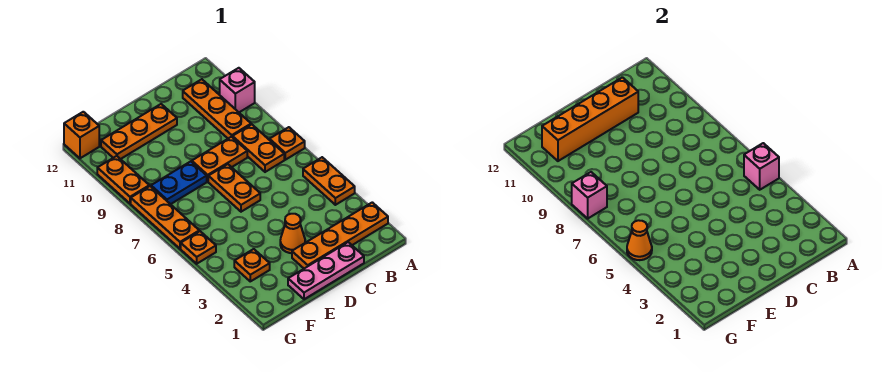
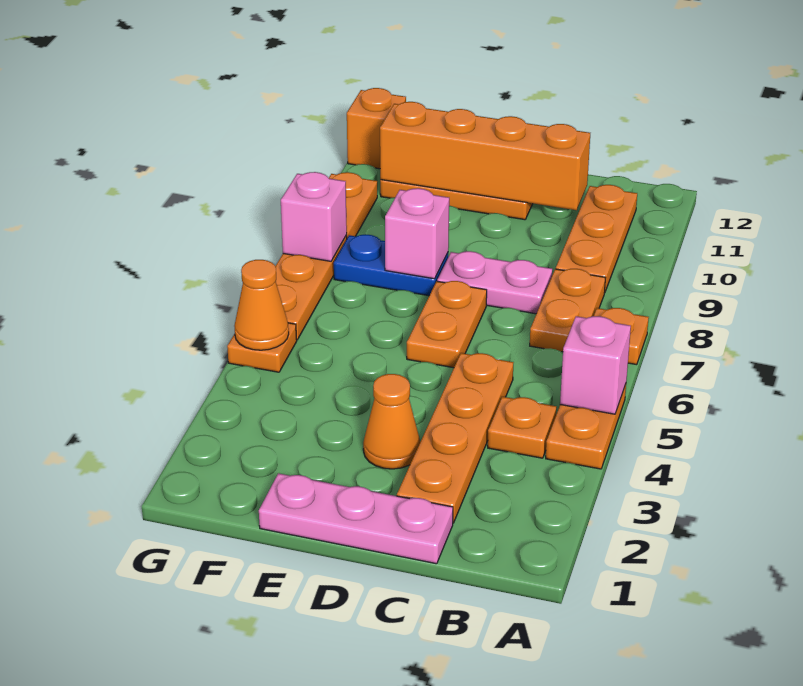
orange 1x4 plate [292,202,388,268] -> orange 1x4 plate turned to [397,353,513,523]
pink 1x1 brick [220,68,255,112] -> pink 1x1 brick moved to [385,188,449,279]
orange 1x2 plate [192,137,247,181] -> pink 1x2 plate [437,251,553,314]
orange 1x1 plate [234,249,270,281] -> orange 1x1 plate moved to [488,397,557,458]

